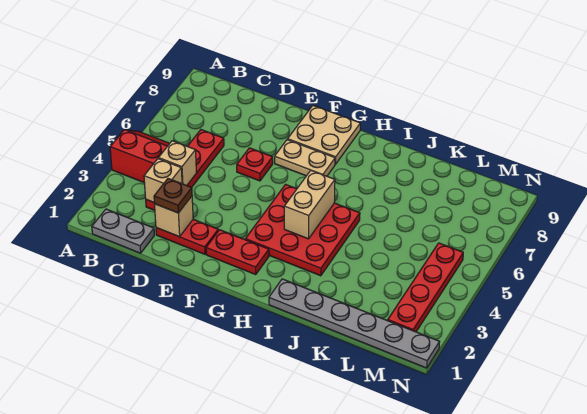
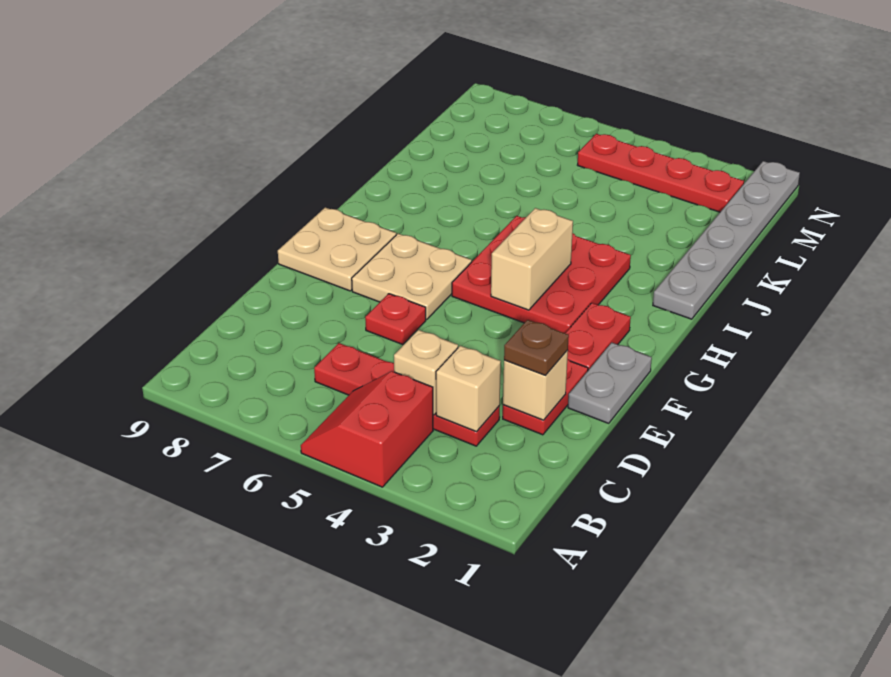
grey 1x2 plate [92,209,154,253] -> grey 1x2 plate moved to [568,343,652,423]
tan 1x2 plate [275,140,335,176] -> tan 2x2 plate [352,234,472,320]
tan 1x2 brick [284,170,335,239] -> tan 1x2 brick turned to [491,208,573,310]

